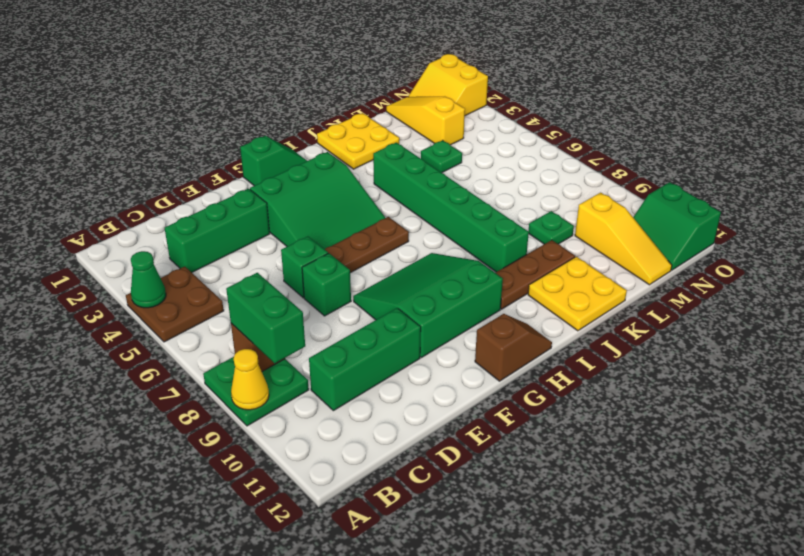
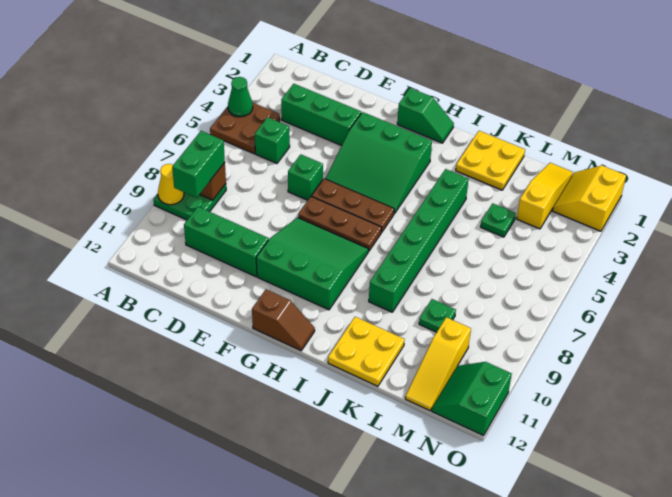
green 1x1 brick [302,253,351,316] -> green 1x1 brick moved to [255,117,290,163]
brown 1x3 plate [496,240,575,309] -> brown 1x3 plate moved to [298,196,382,251]

